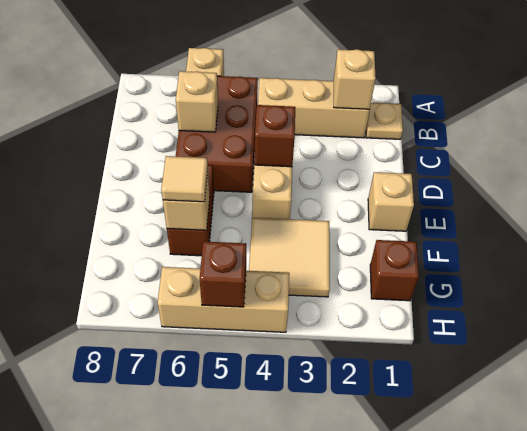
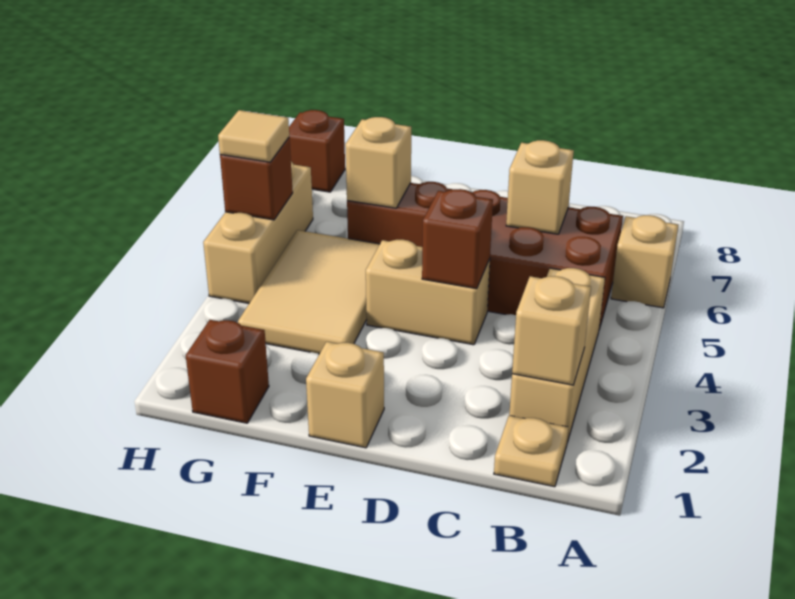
tan 2x2 tile [249,218,330,297] -> tan 2x3 tile [238,230,380,354]
tan 1x1 tile [161,156,208,202] -> tan 1x1 tile moved to [218,110,289,162]
none -> brown 1x1 brick [289,110,345,192]

